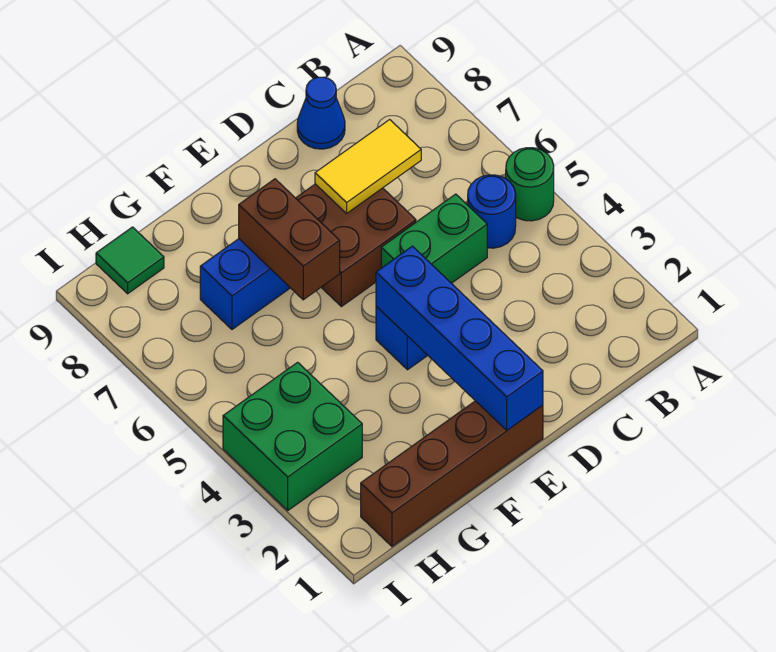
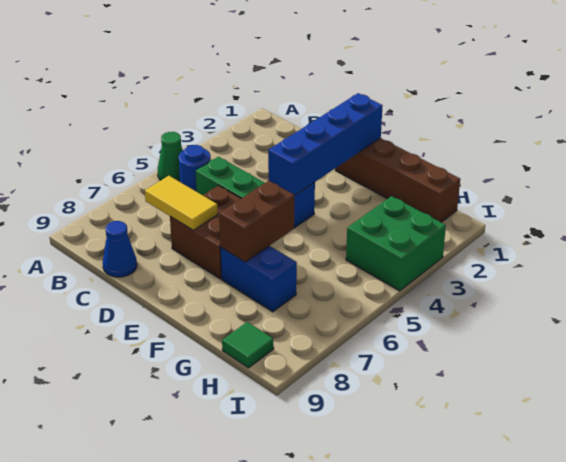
green 1x1 round brick [506,148,554,221] -> green 1x1 cone [158,132,183,182]

